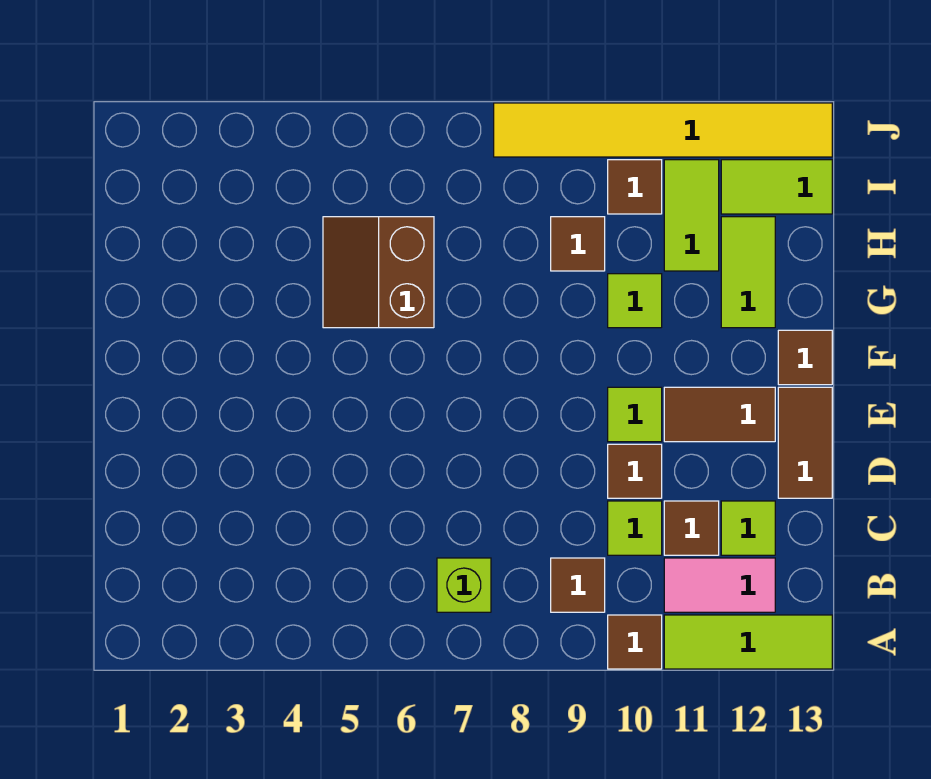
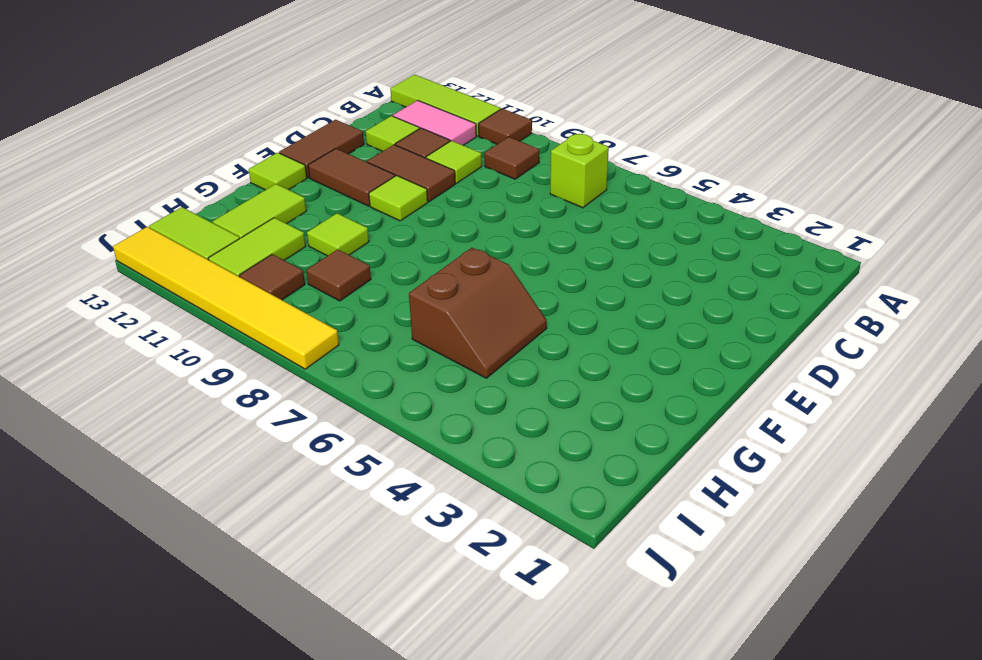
brown 1x1 tile [608,444,662,498] -> brown 1x2 tile [367,145,455,202]
brown 1x1 tile [778,330,832,385] -> lime 1x1 tile [249,153,307,190]

